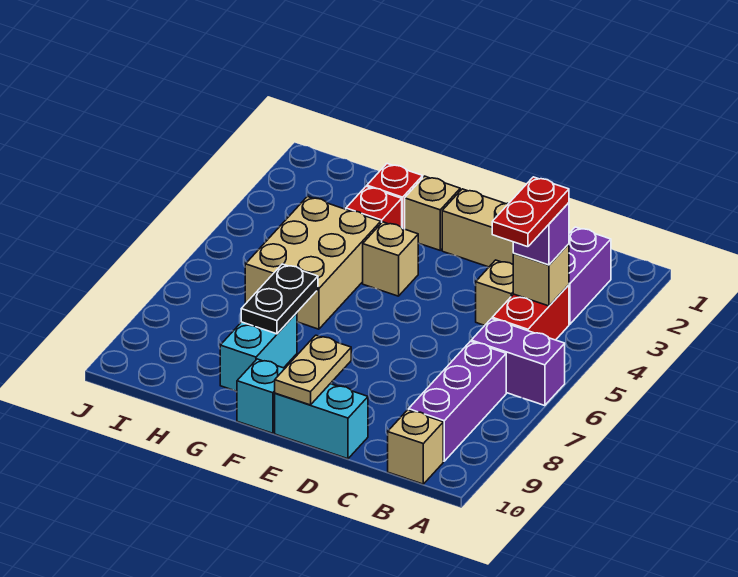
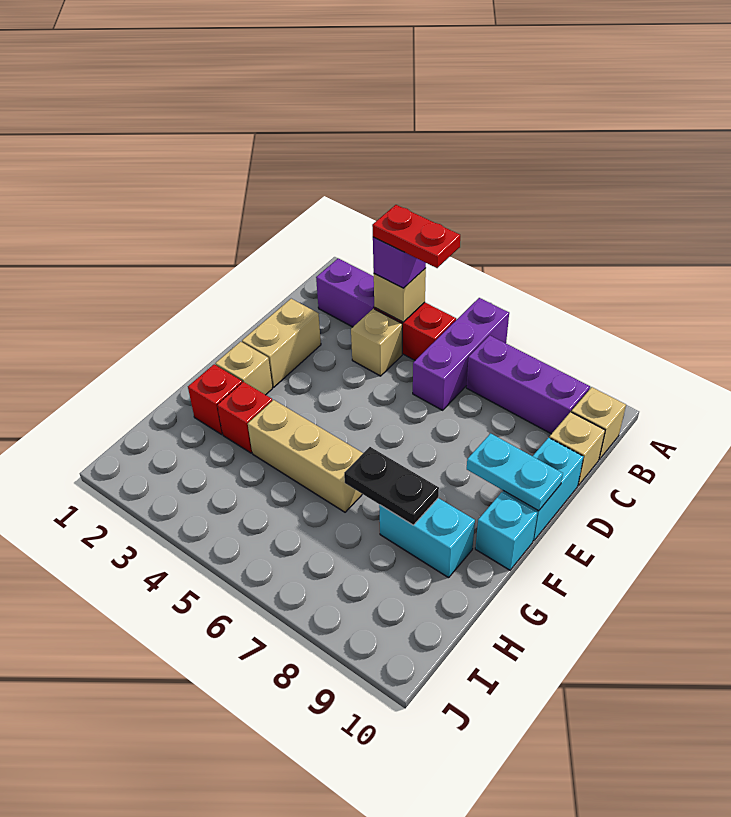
purple 1x2 brick [471,319,565,406] -> purple 1x3 brick [413,298,509,410]
tan 1x2 plate [275,335,351,405] -> cyan 1x2 plate [467,433,563,511]
tan 1x1 brick [363,222,418,296] -> tan 1x1 brick moved to [549,412,605,485]
tan 2x3 brick [245,197,381,329] -> tan 1x3 brick [248,400,363,512]

